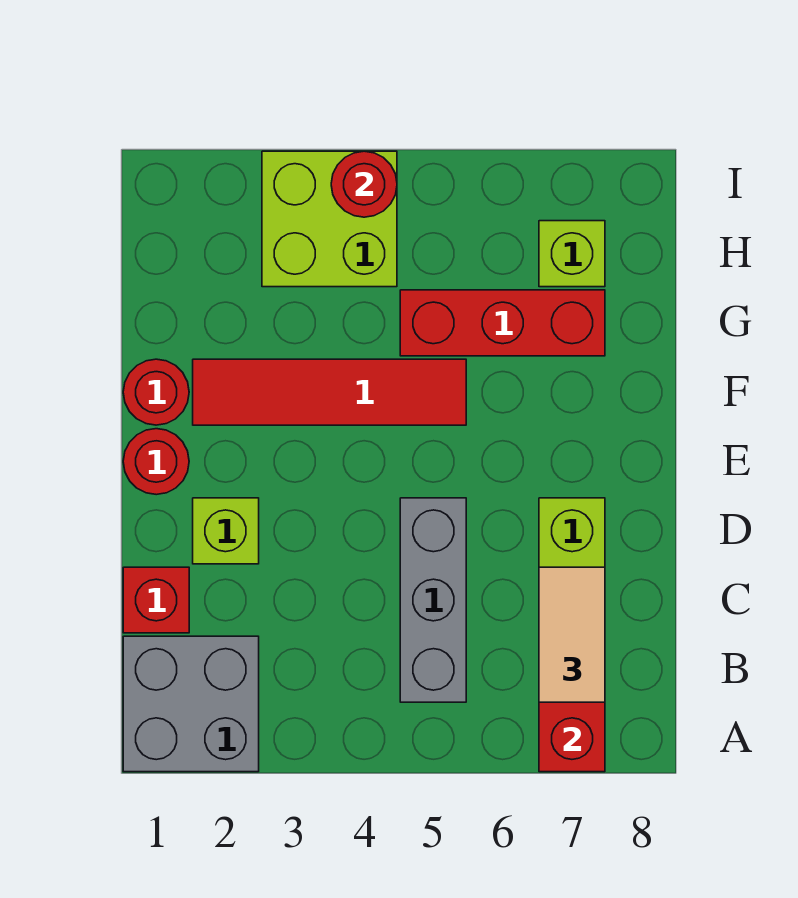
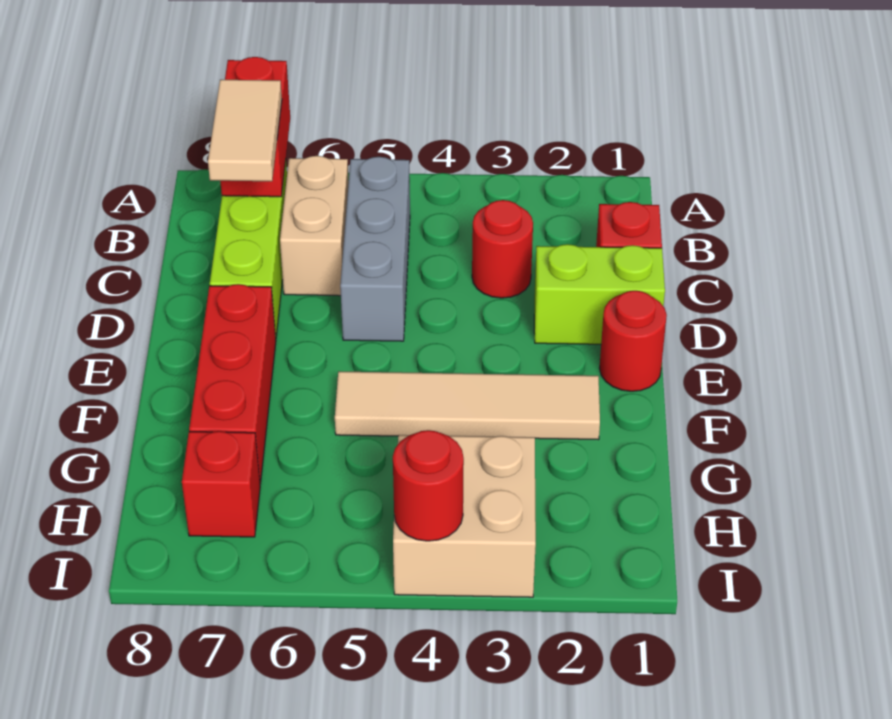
grey 2x2 brick [123,636,259,772] -> none
none -> tan 1x2 brick [280,156,349,296]
lime 1x1 brick [193,498,259,564] -> lime 1x2 brick [534,244,665,344]
red 1x1 round brick [123,359,189,425] -> red 1x1 round brick moved to [472,200,533,298]
red 1x4 tile [193,359,466,425] -> tan 1x4 tile [335,371,600,440]
red 1x3 brick [400,290,605,356] -> red 1x3 brick turned to [189,284,276,484]
lime 2x2 brick [262,151,397,287] -> tan 2x2 brick [393,435,536,597]
lime 1x1 brick [539,221,605,287] -> red 1x1 brick [182,431,260,537]

